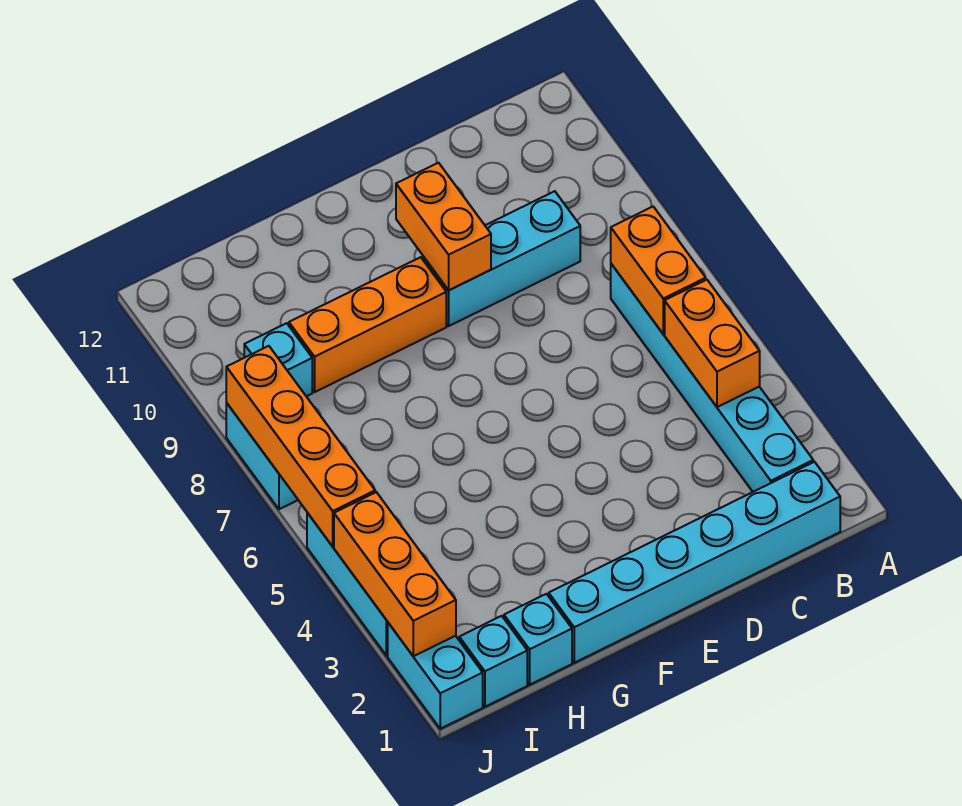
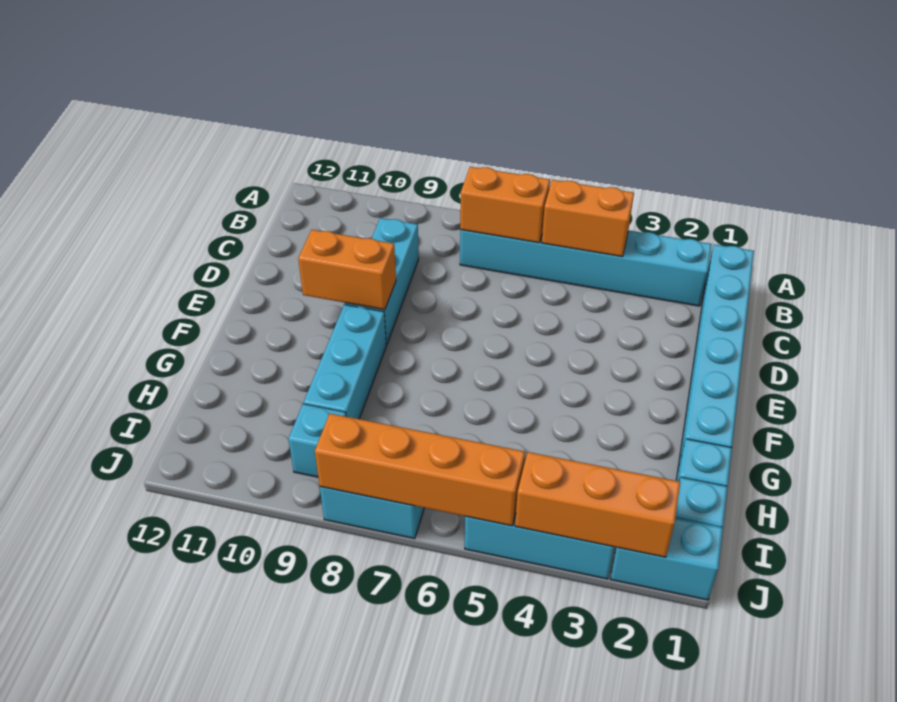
orange 1x3 brick [289,257,446,392] -> cyan 1x3 brick [304,305,386,419]

